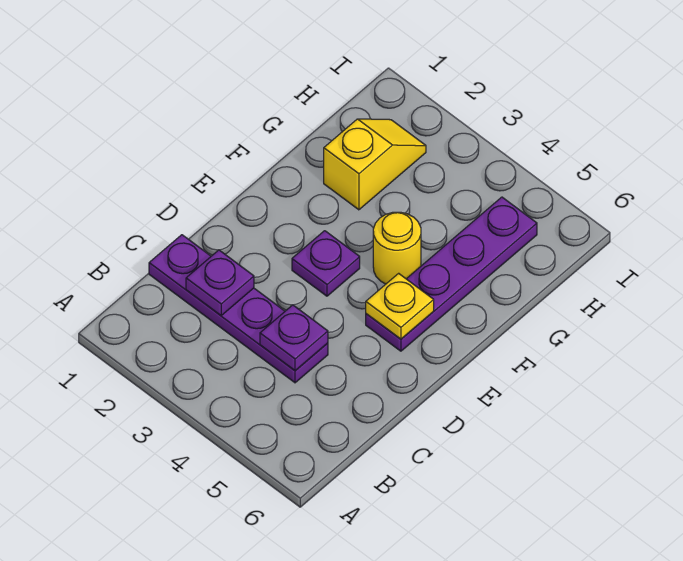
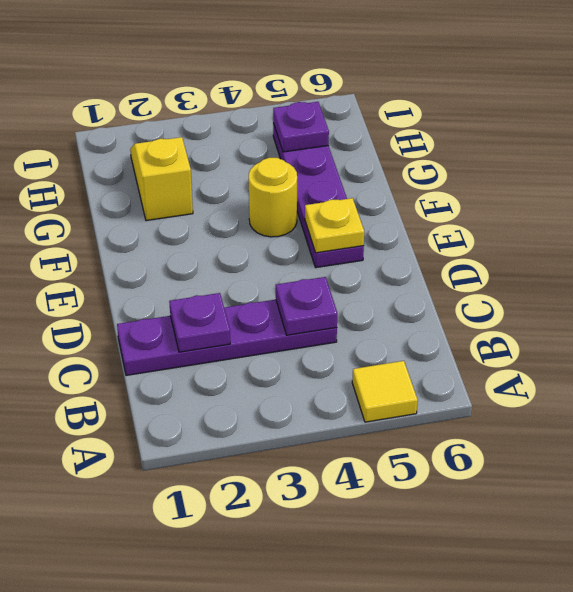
none -> yellow 1x1 tile [352,361,418,422]
purple 1x1 plate [292,231,360,296] -> purple 1x1 plate moved to [273,102,329,152]

